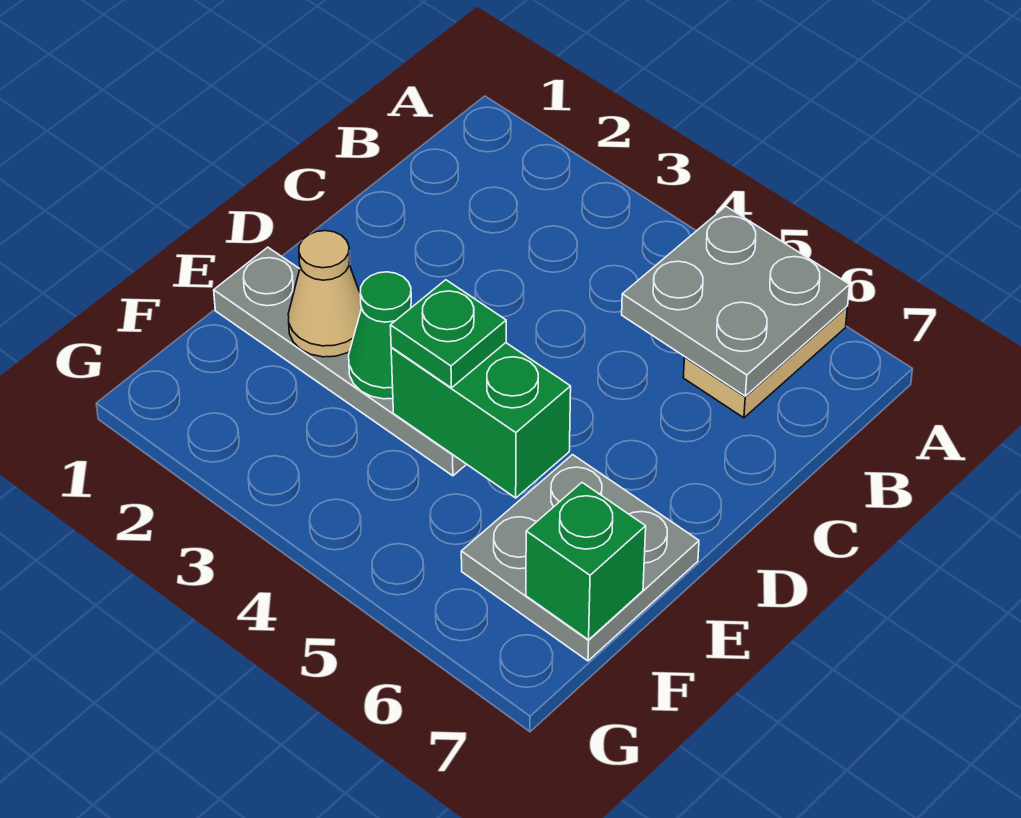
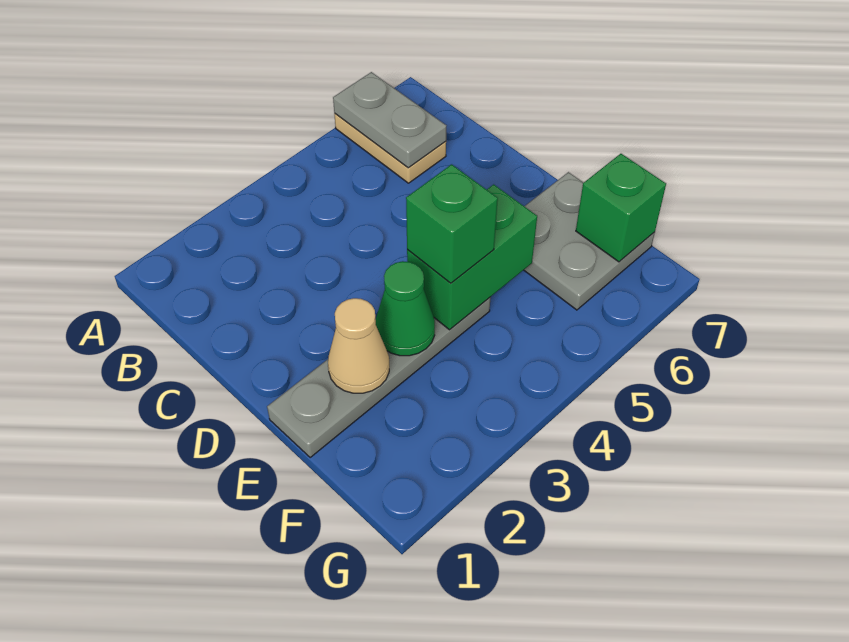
grey 2x2 plate [622,206,850,396] -> grey 1x2 plate [333,72,446,168]
green 1x1 plate [390,280,506,388] -> green 1x1 brick [406,164,498,283]

